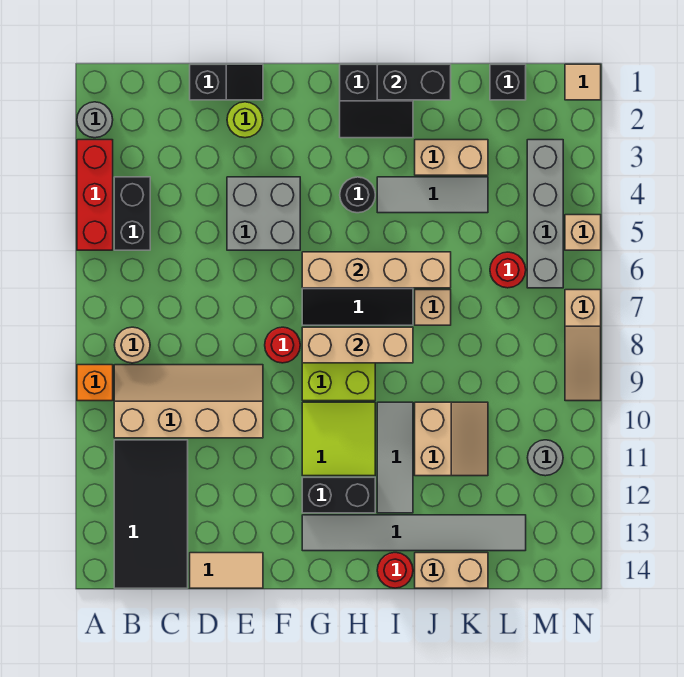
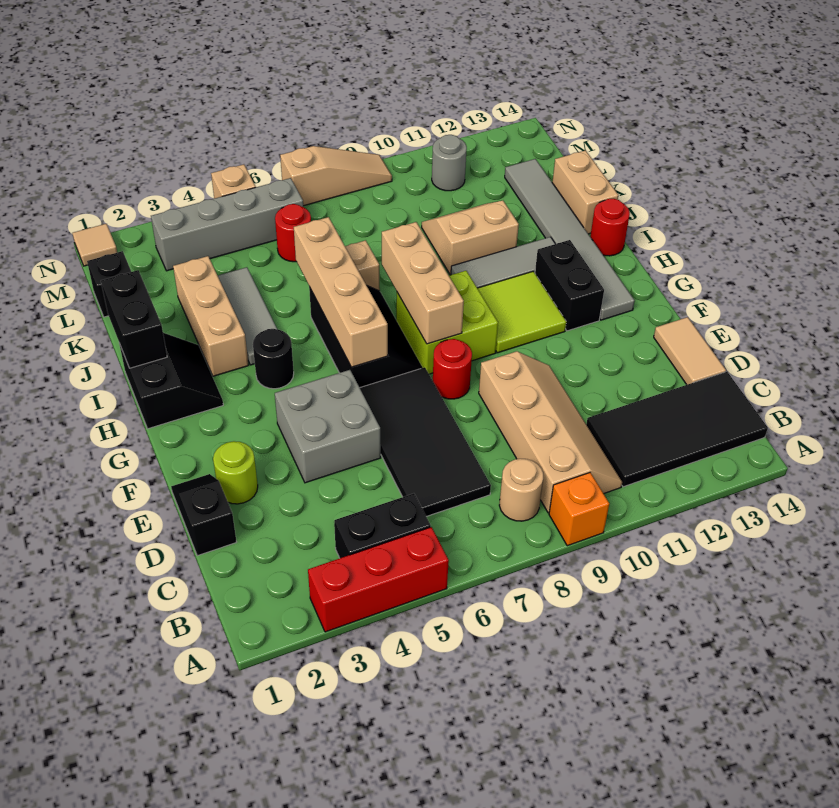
grey 1x1 round brick [77,102,113,138] -> none
tan 2x4 slope [114,365,263,438] -> tan 2x4 slope turned to [479,351,622,513]
none -> black 2x4 tile [360,367,491,517]
tan 1x2 brick [415,140,488,175] -> tan 1x3 brick [173,256,248,376]

